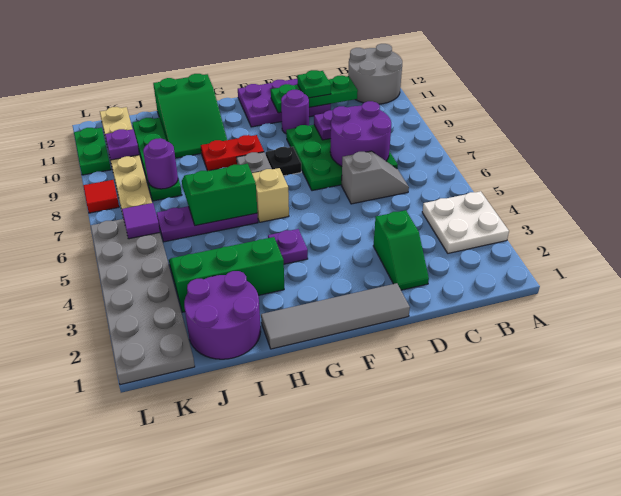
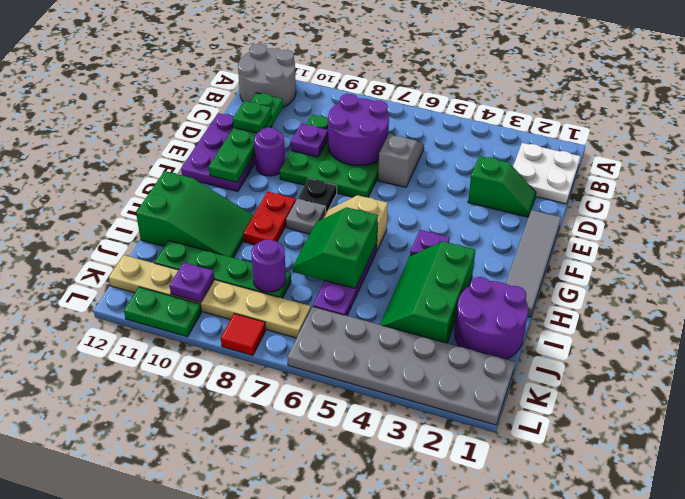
white 2x2 plate [422,191,509,253] -> white 2x2 plate moved to [513,143,581,204]
green 1x3 plate [271,75,358,113] -> green 1x4 plate [209,93,283,182]
purple 1x1 tile [122,203,160,239] -> none

